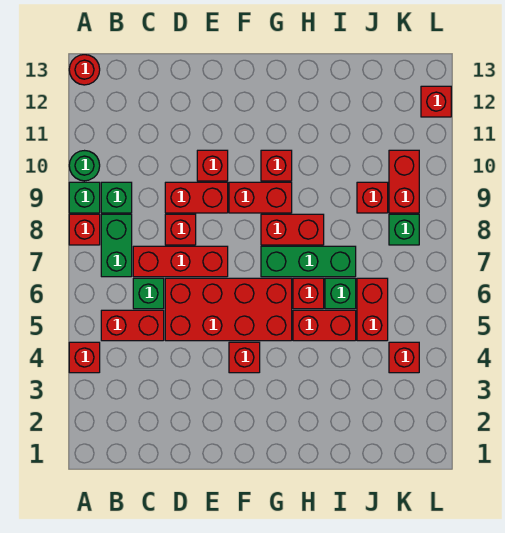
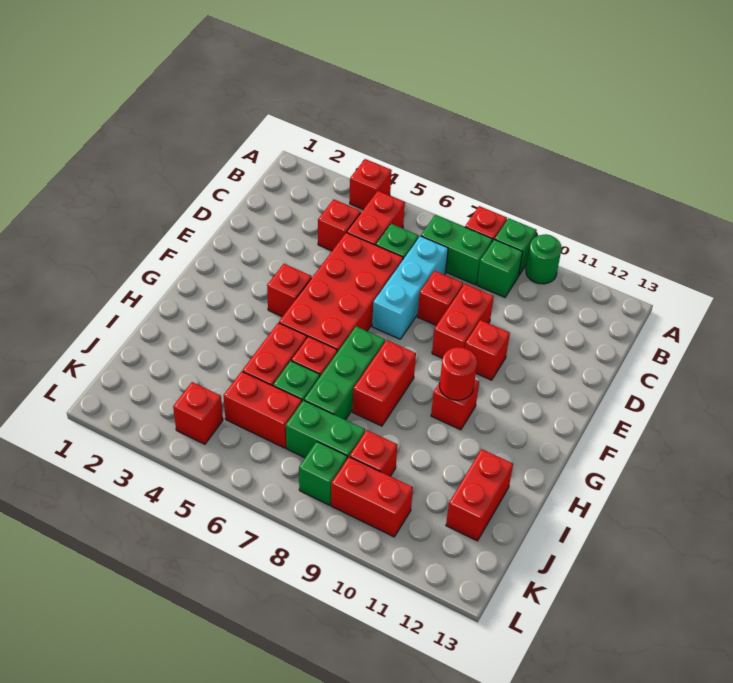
red 1x1 round brick [69,55,100,85] -> red 1x1 round brick moved to [440,347,477,400]
red 1x3 brick [133,246,228,277] -> cyan 1x3 brick [372,236,448,339]
red 1x2 brick [229,182,292,213] -> red 1x2 brick moved to [446,449,513,541]
none -> green 1x2 brick [286,400,365,459]
red 1x1 brick [421,86,451,117] -> red 1x1 brick moved to [318,199,361,251]

